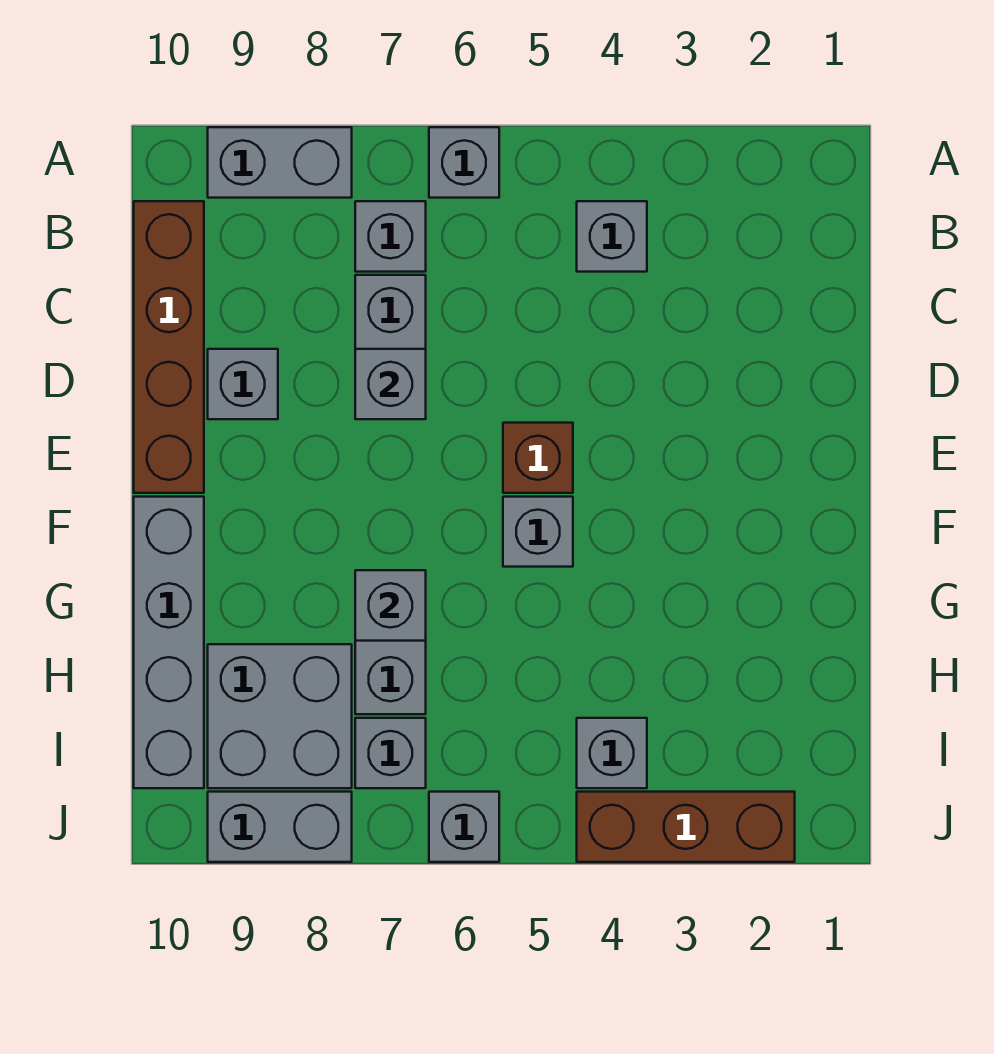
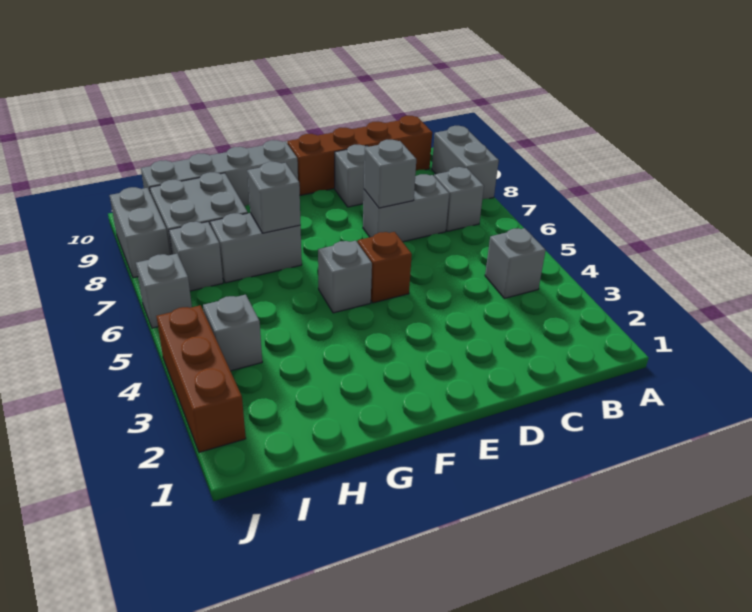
grey 1x1 brick [429,127,499,198] -> none

